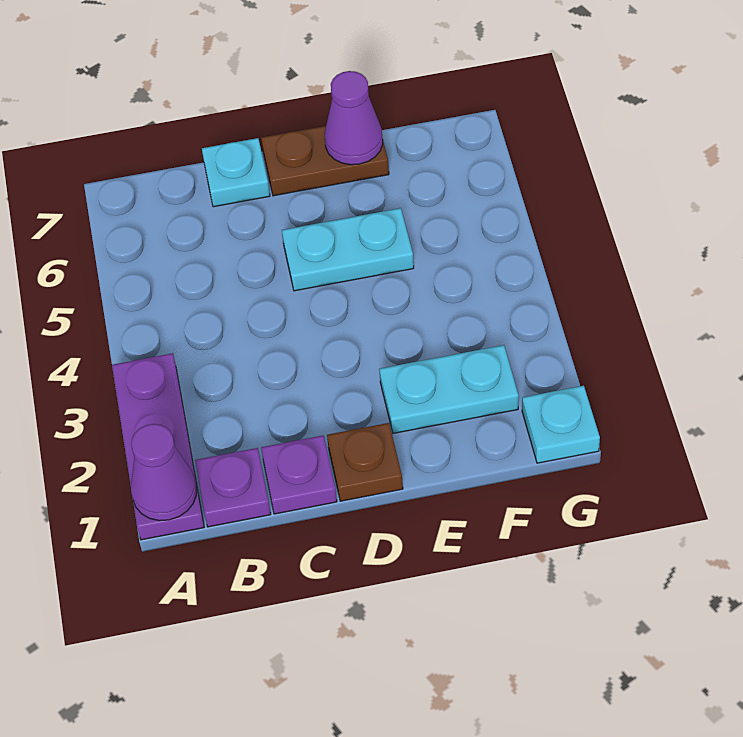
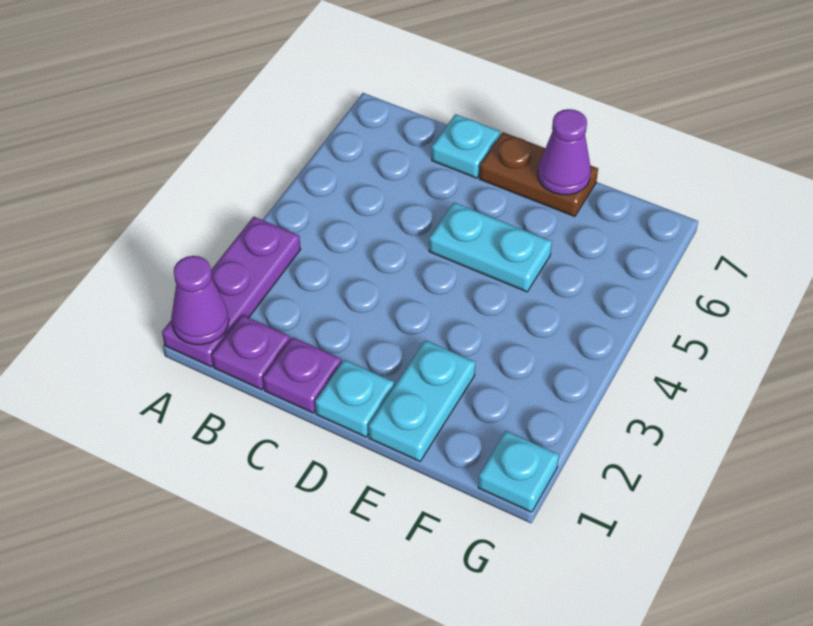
brown 1x1 plate [327,423,403,501] -> cyan 1x1 plate [315,360,394,437]
cyan 1x2 plate [379,345,519,433] -> cyan 1x2 plate turned to [369,341,475,461]

